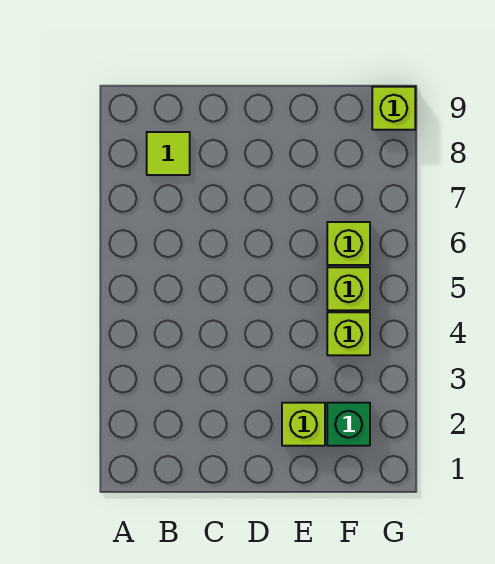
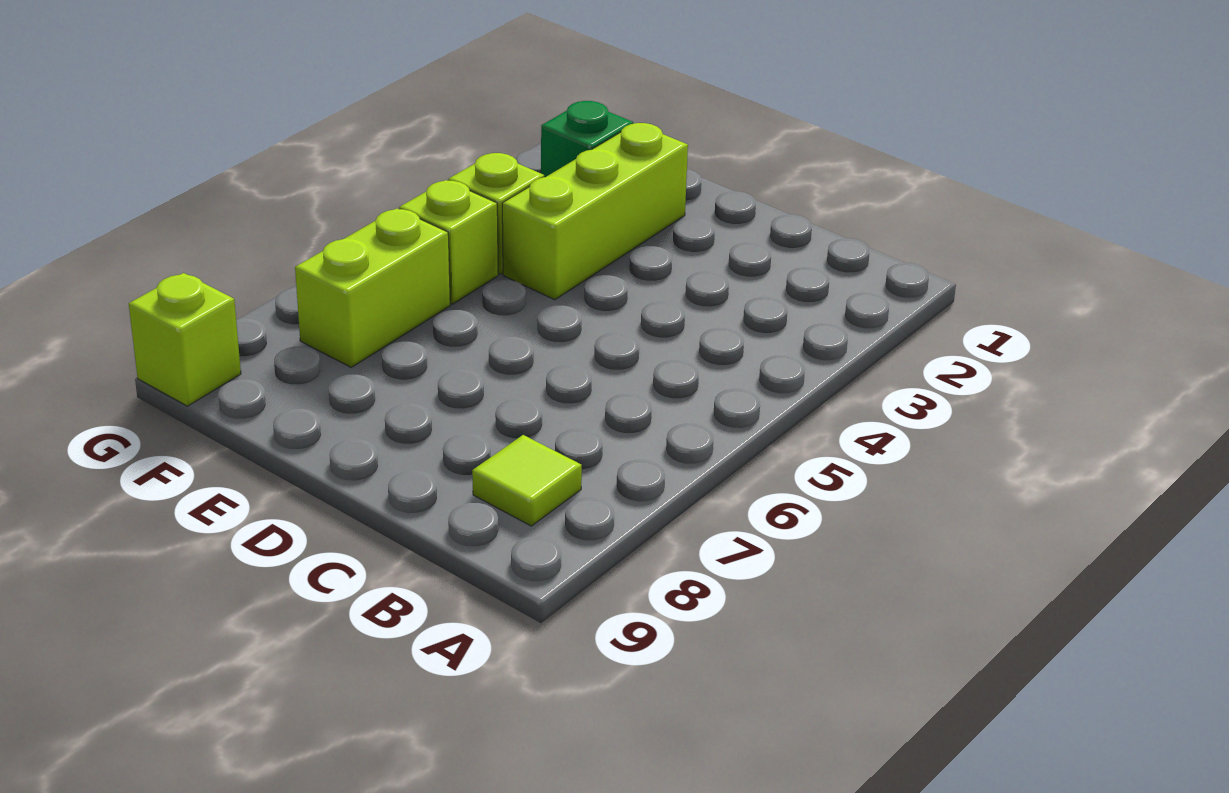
lime 1x1 brick [282,403,325,446] -> lime 1x3 brick [502,123,688,300]
lime 1x1 brick [327,222,370,265] -> lime 1x2 brick [295,208,450,367]

